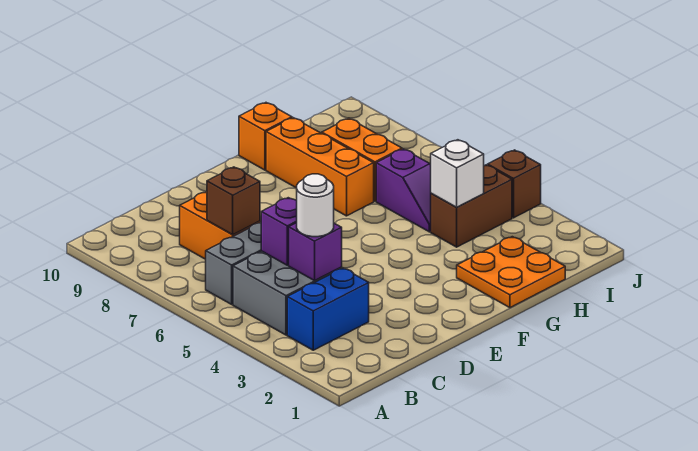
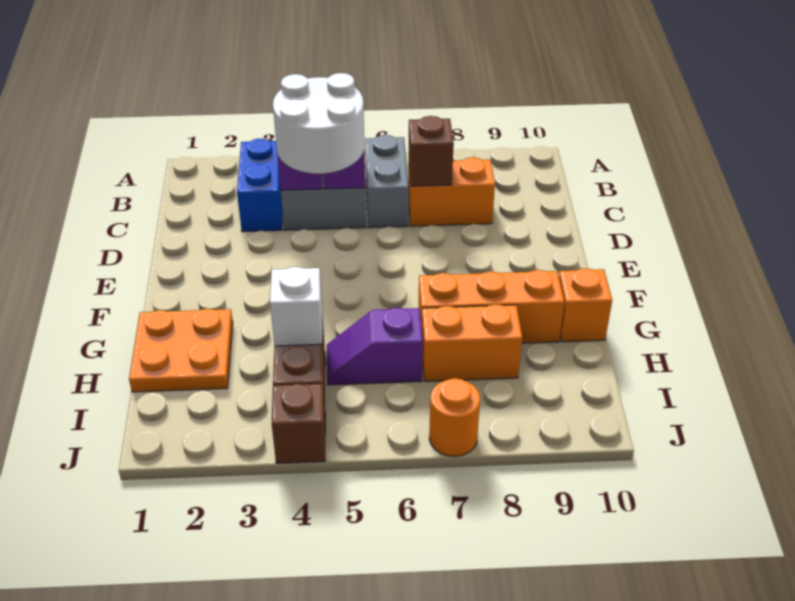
white 1x1 round brick [297,174,334,237] -> white 2x2 round brick [273,73,364,174]
none -> orange 1x1 round brick [429,378,480,456]

